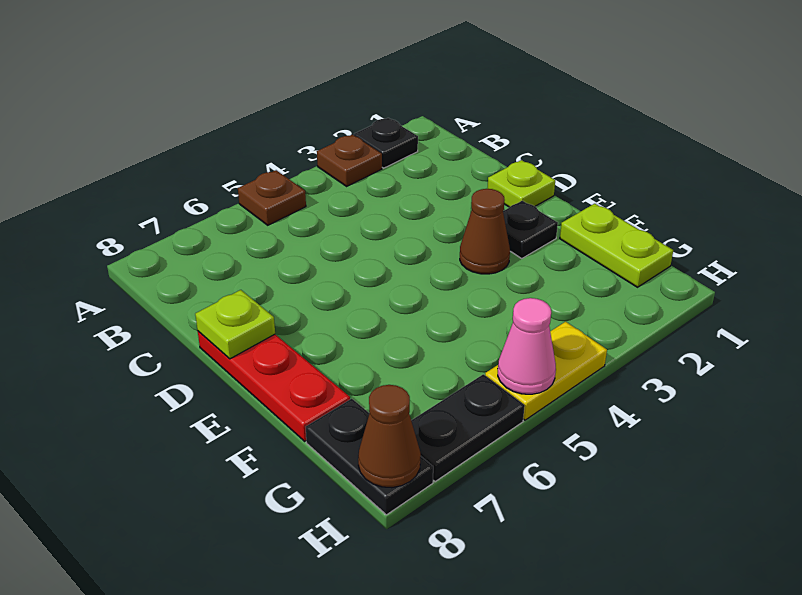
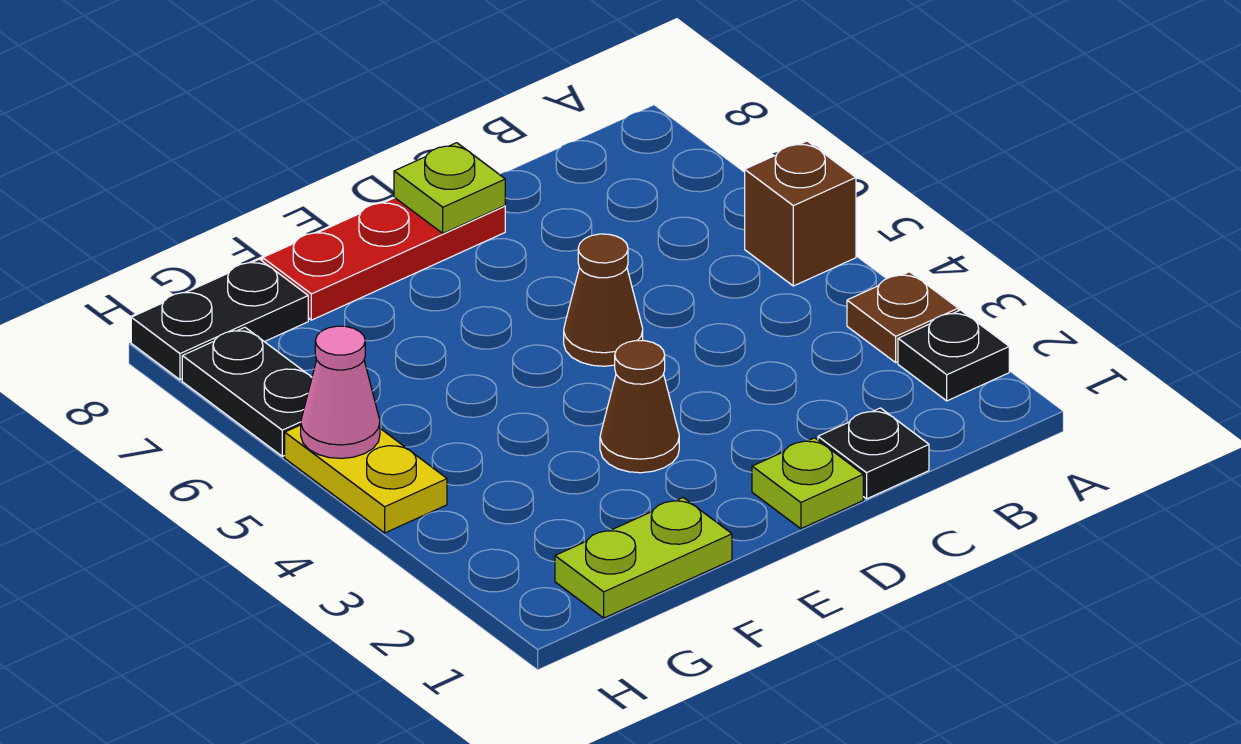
brown 1x1 plate [238,170,306,225] -> brown 1x1 brick [745,141,856,286]
black 1x1 plate [503,201,558,258] -> black 1x1 plate moved to [818,408,929,499]
brown 1x1 cone [358,385,421,488] -> brown 1x1 cone moved to [564,234,643,366]

